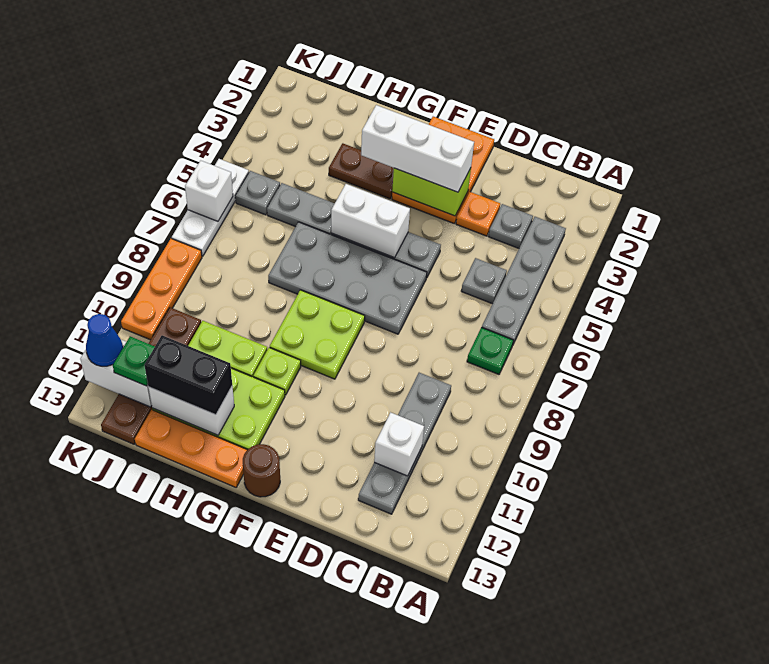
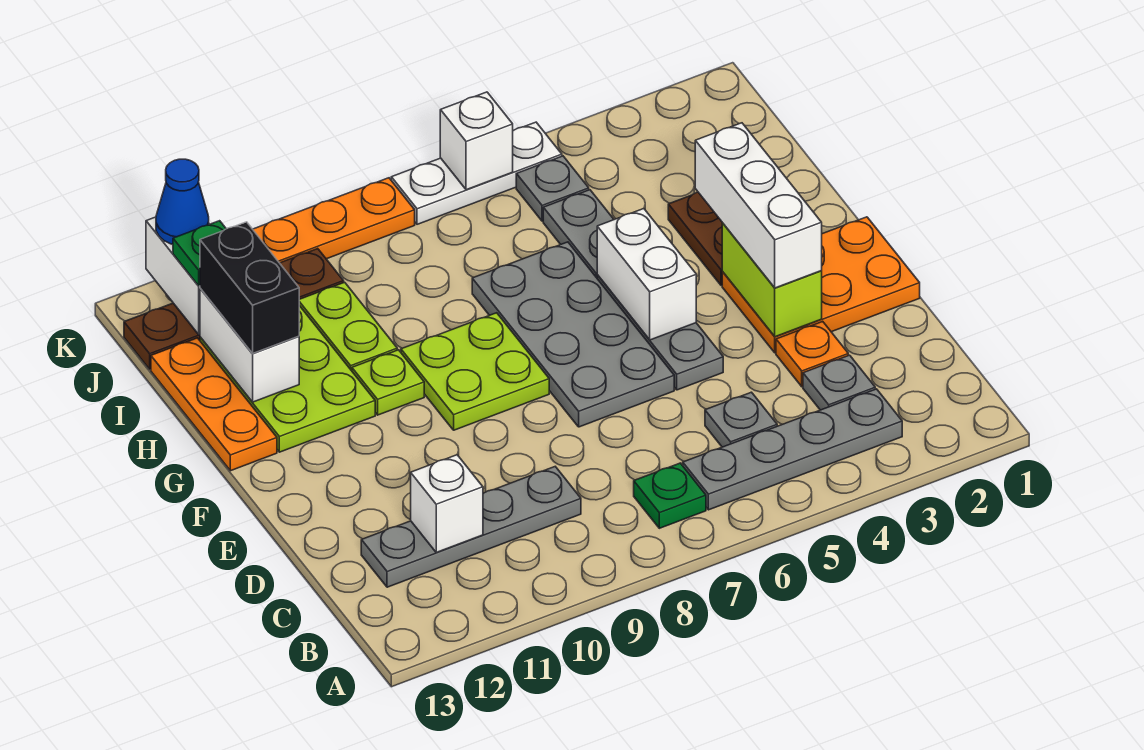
brown 1x1 round brick [243,444,280,497] -> none

